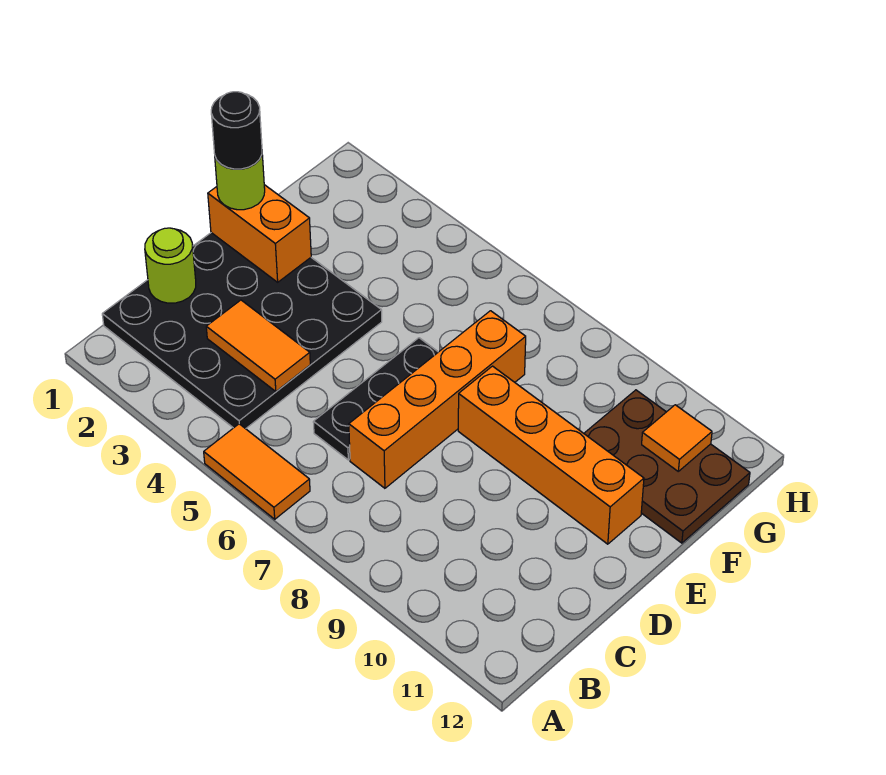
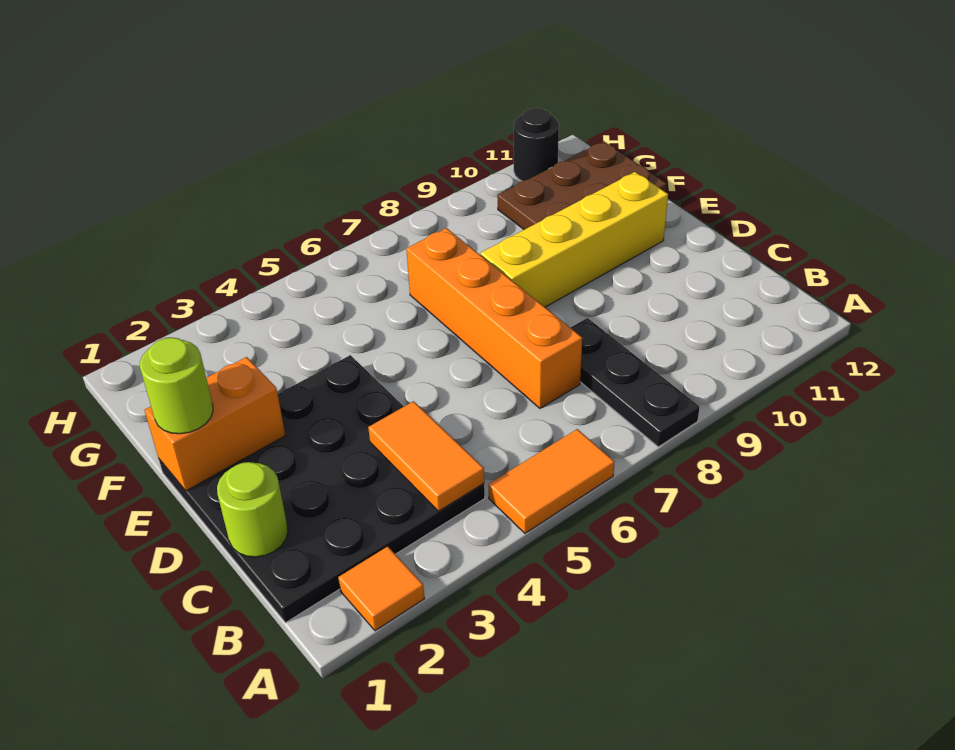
orange 1x2 tile [206,300,310,392] -> orange 1x2 tile turned to [368,401,484,511]
black 1x3 plate [313,338,438,460] -> black 1x3 plate moved to [571,318,700,447]
black 1x1 round brick [211,92,262,169] -> black 1x1 round brick moved to [514,108,559,181]
orange 1x4 brick [458,366,644,544] -> yellow 1x4 brick [481,172,668,307]
orange 1x1 tile [642,405,712,471] -> orange 1x1 tile moved to [338,546,425,631]

